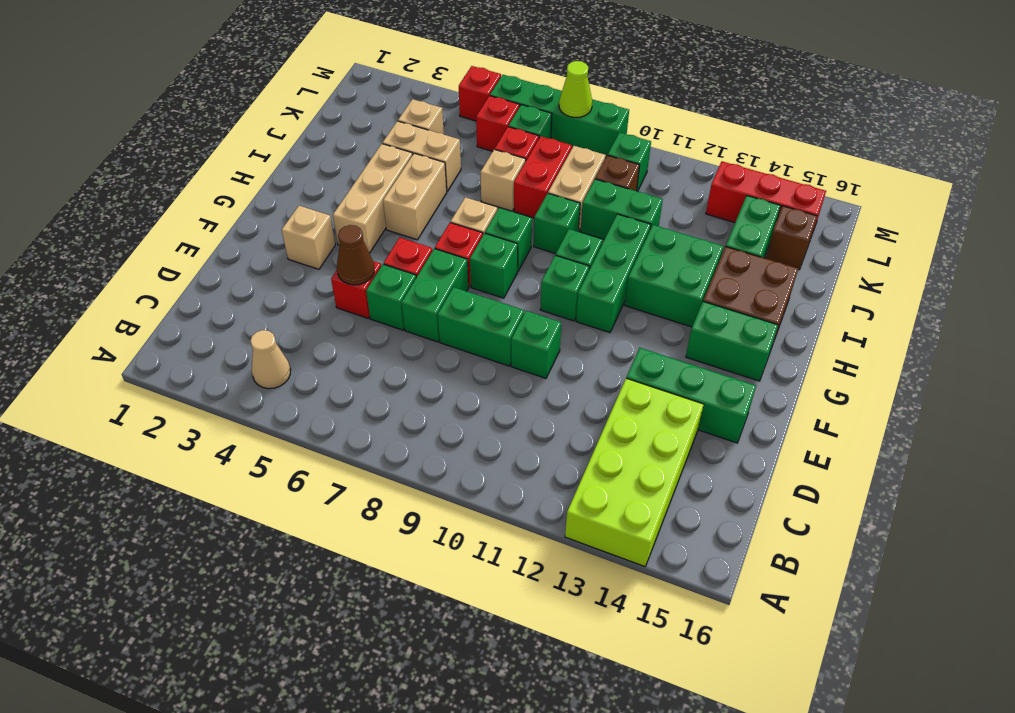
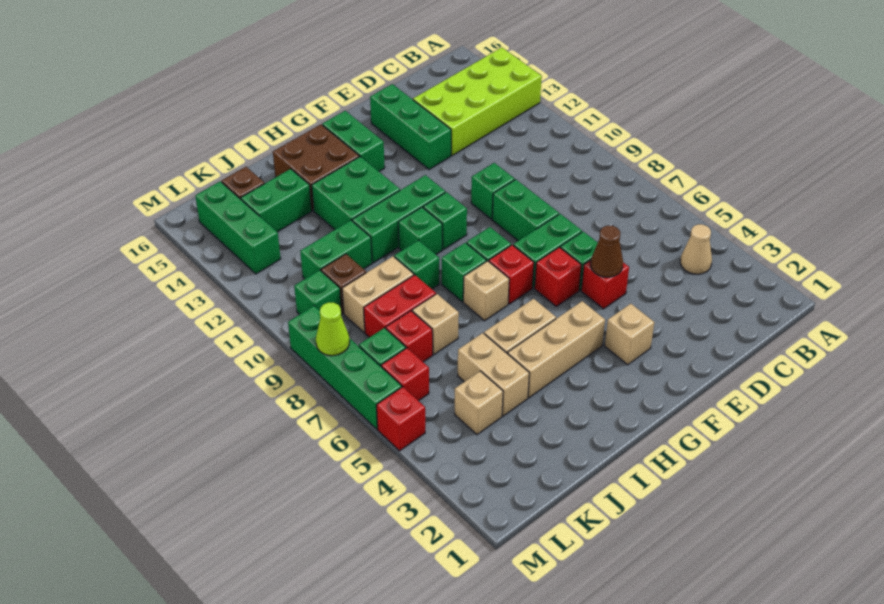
green 1x2 brick [581,179,663,239] -> green 1x2 brick turned to [300,220,372,279]
red 1x3 brick [706,161,826,237] -> green 1x3 brick [195,181,281,274]

